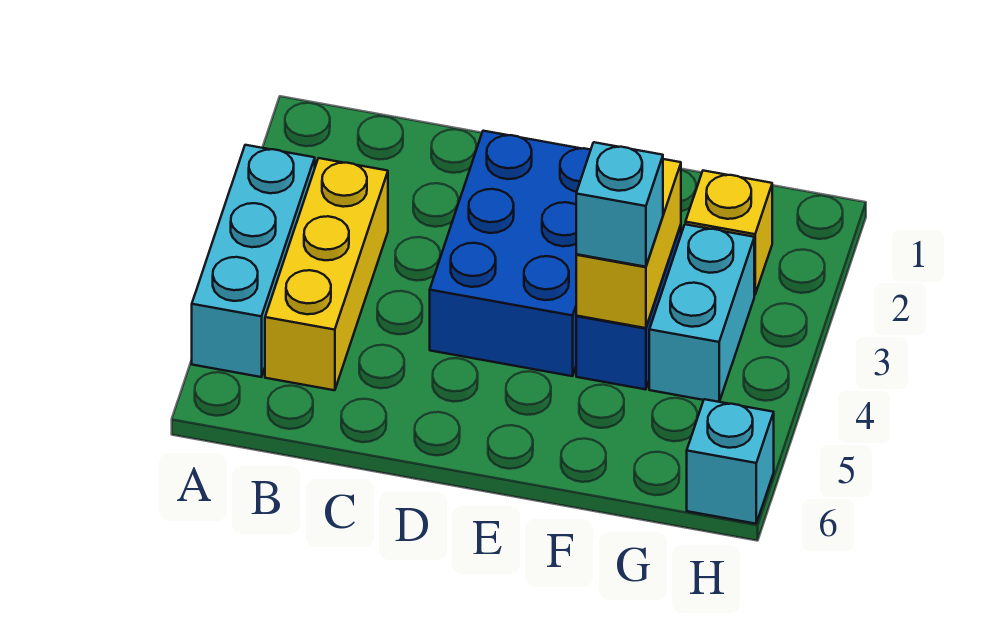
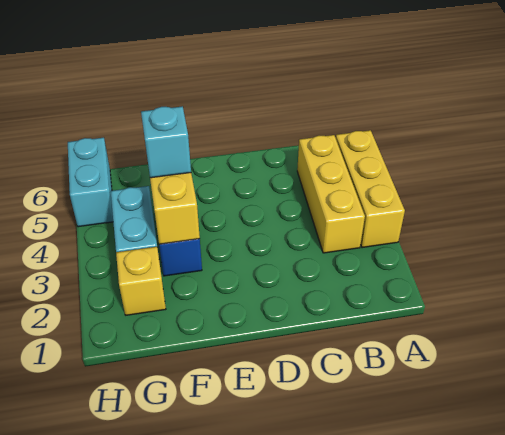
cyan 1x3 brick [192,145,315,377] -> yellow 1x3 brick [336,130,405,248]
blue 2x3 brick [430,131,591,376] -> none
cyan 1x1 brick [687,399,774,524] -> cyan 1x2 brick [68,138,113,227]

